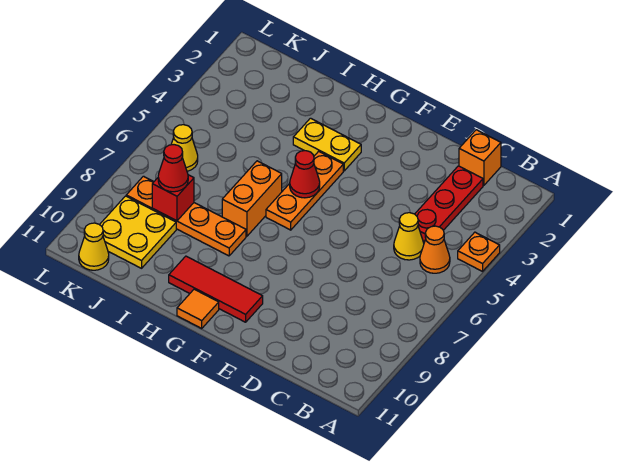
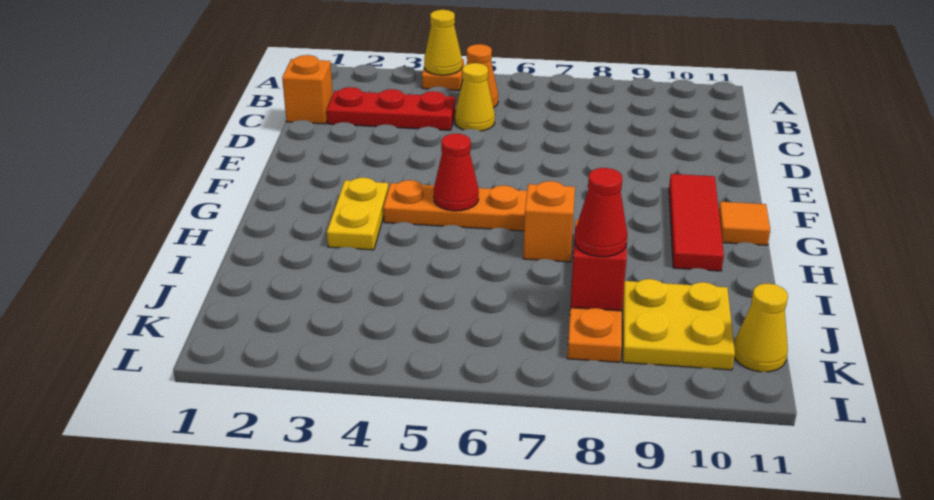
orange 1x2 brick [222,161,282,236] -> orange 1x1 brick [523,181,575,262]
yellow 1x1 cone [171,125,198,171] -> yellow 1x1 cone moved to [424,10,462,75]

